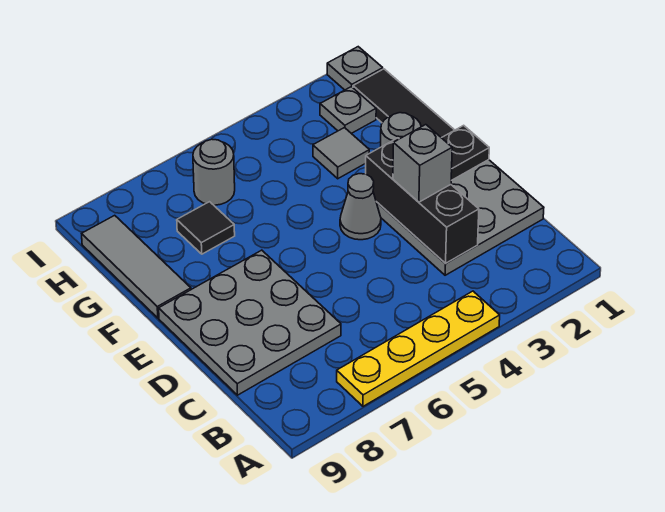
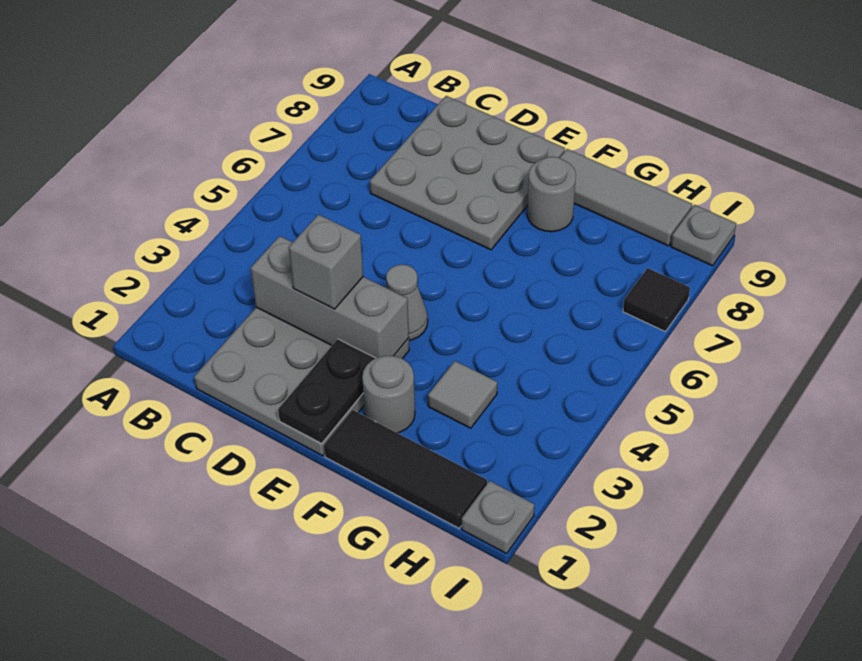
yellow 1x4 plate [337,291,500,406] -> none
black 1x3 brick [366,138,479,264] -> grey 1x3 brick [251,236,409,358]
black 1x1 tile [177,202,235,254] -> black 1x1 tile moved to [623,268,690,332]
grey 1x1 plate [320,87,376,133] -> grey 1x1 plate moved to [671,205,736,266]
grey 1x1 round brick [193,139,235,205] -> grey 1x1 round brick moved to [527,157,576,232]

